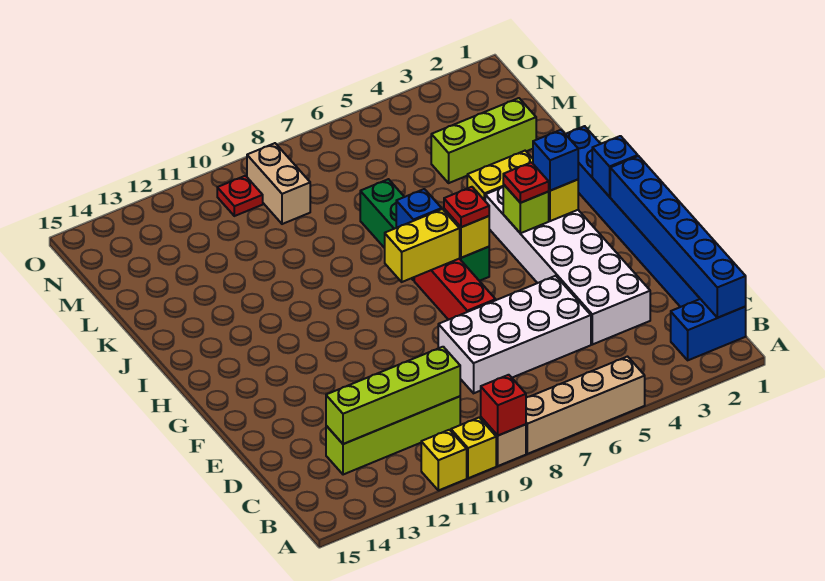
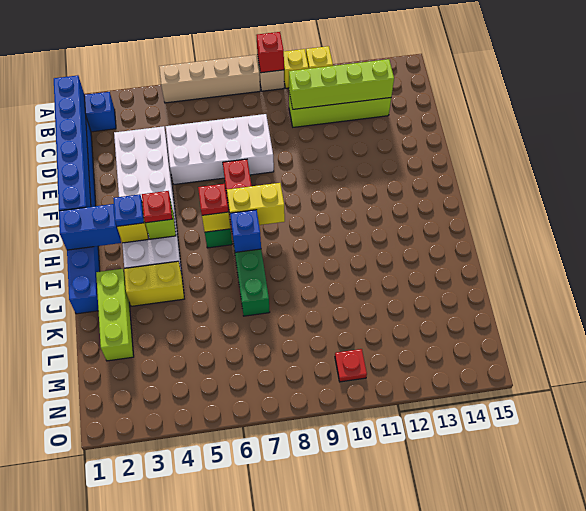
blue 1x1 brick [592,136,638,197] -> blue 1x2 brick [59,204,121,250]
blue 1x1 brick [533,130,578,191] -> blue 1x1 plate [113,194,144,226]
lime 1x3 brick [431,98,536,183] -> lime 1x3 brick turned to [96,269,134,361]
tan 1x2 brick [247,143,310,224] -> none

